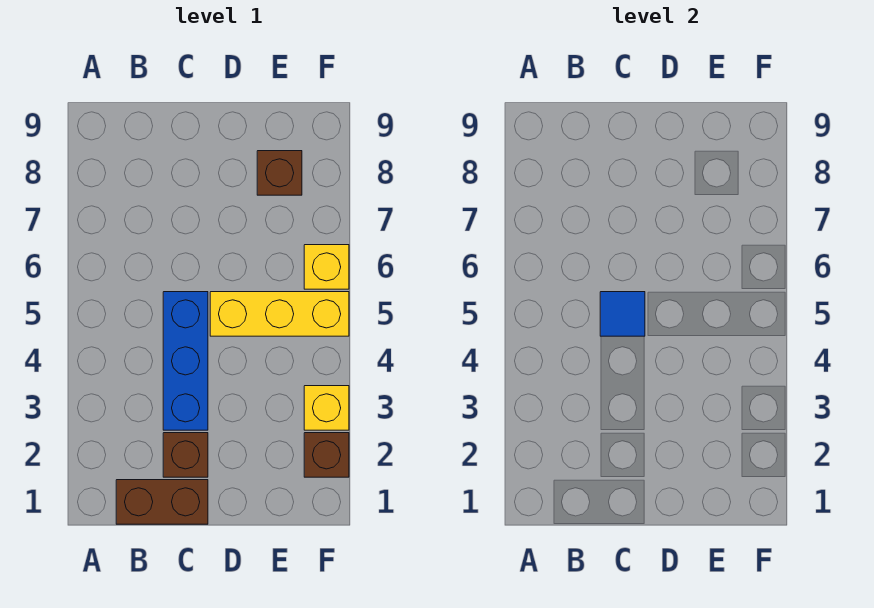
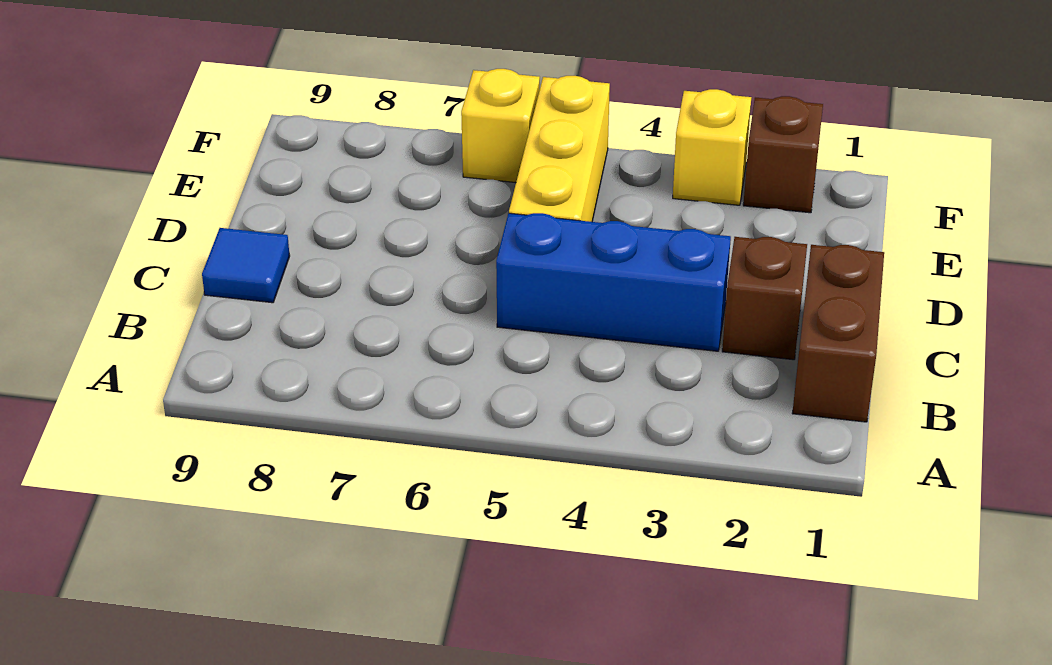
blue 1x1 tile [600,292,645,336] -> blue 1x1 tile moved to [202,228,290,303]
brown 1x1 brick [257,151,302,195] -> none

